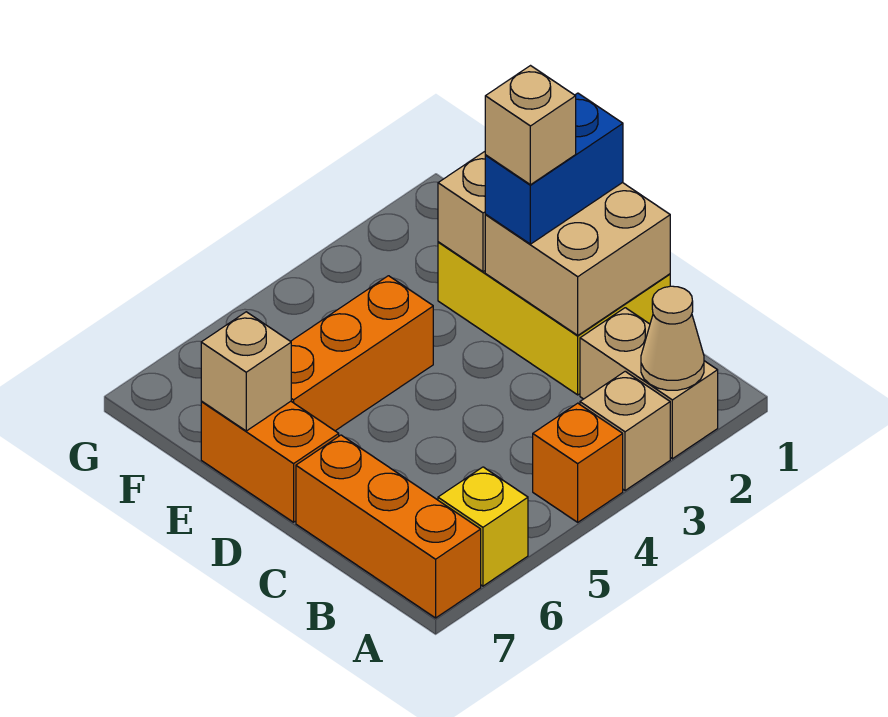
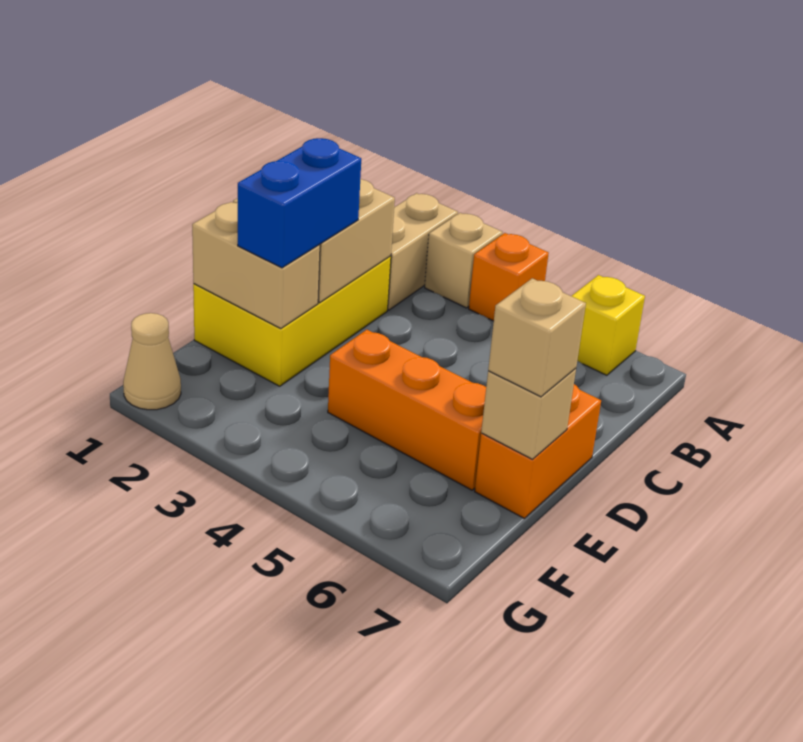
tan 1x1 cone [641,286,704,390] -> tan 1x1 cone moved to [123,313,181,410]
orange 1x3 brick [296,435,481,618] -> none
blue 1x2 brick [485,93,623,244] -> blue 1x2 brick turned to [238,138,361,268]
tan 1x1 brick [485,66,576,185] -> tan 1x1 brick moved to [488,278,586,397]

